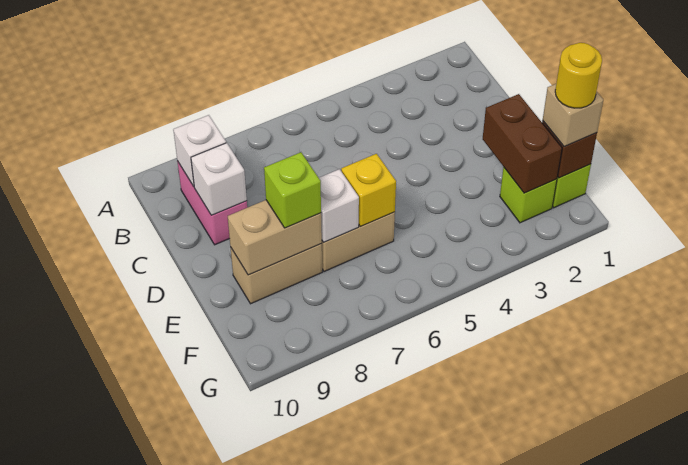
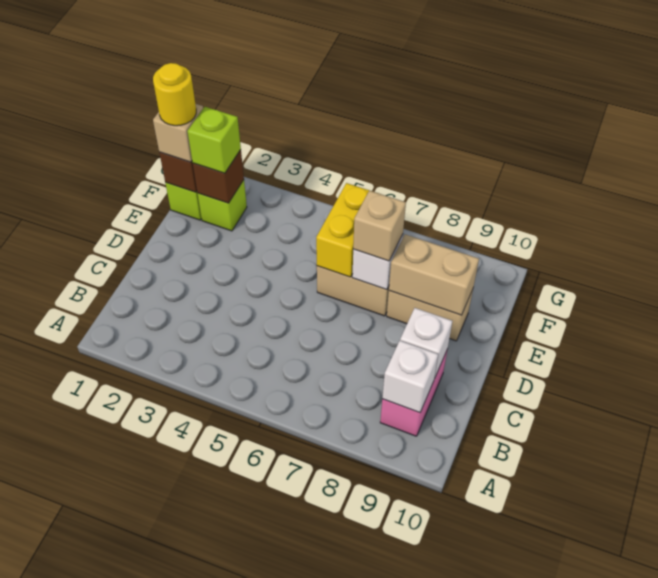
brown 1x2 brick [483,94,562,193] -> brown 1x1 brick [193,150,244,203]
yellow 1x1 brick [341,154,396,226] -> yellow 1x2 brick [316,183,370,277]
none -> tan 1x1 brick [353,191,406,261]
lime 1x1 brick [264,152,321,228] -> lime 1x1 brick moved to [187,107,241,173]

